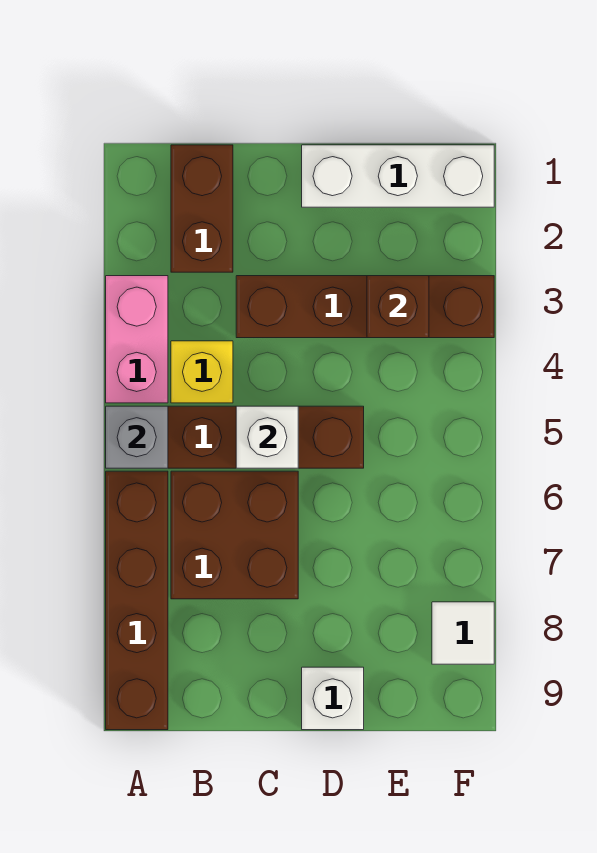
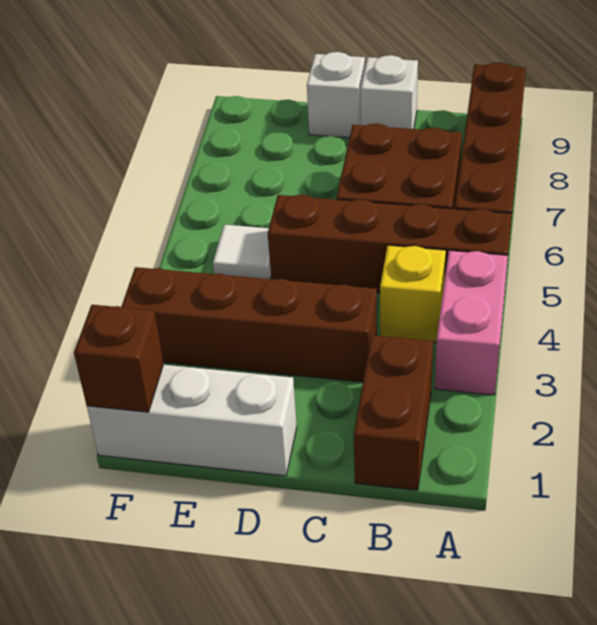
grey 1x1 brick [106,406,168,468] -> none
white 1x1 brick [236,406,298,468] -> white 1x1 brick moved to [361,55,418,129]
brown 1x1 brick [367,276,429,338] -> brown 1x1 brick moved to [74,305,164,412]
white 1x1 tile [432,602,494,664] -> white 1x1 tile moved to [213,225,271,279]

